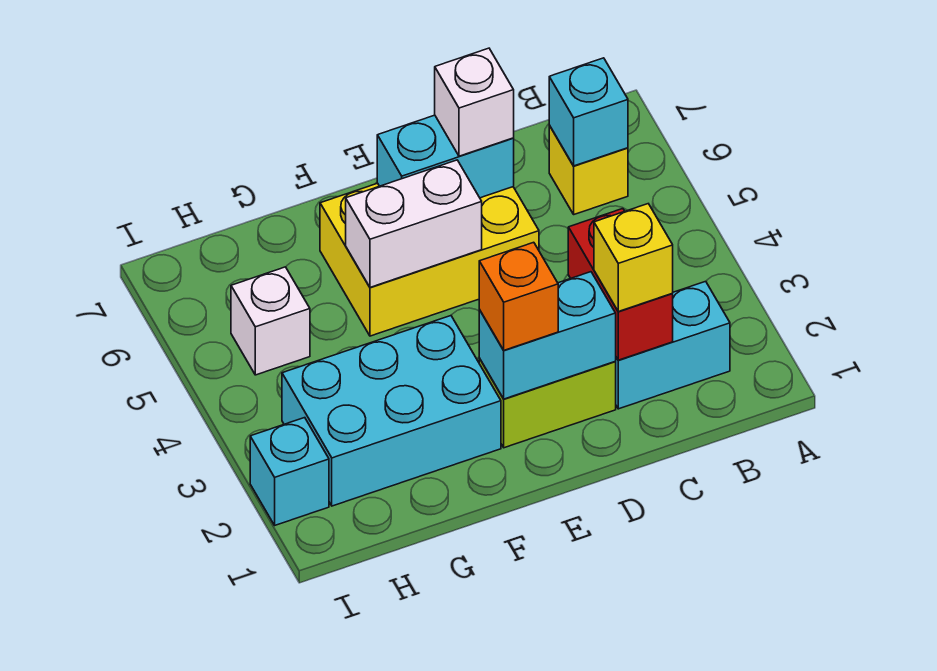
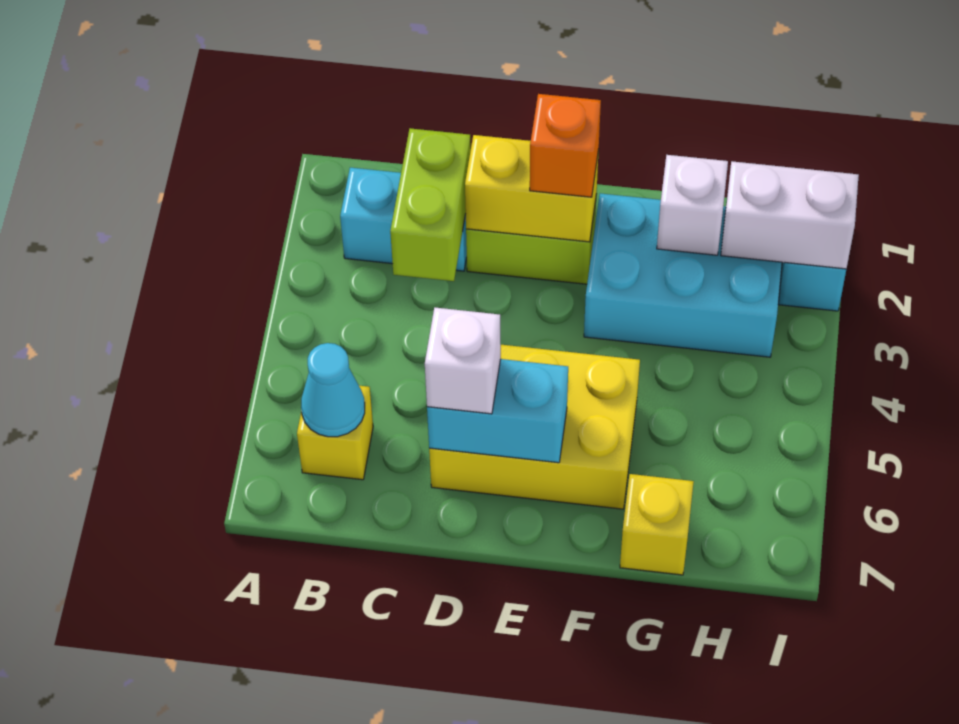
cyan 1x1 brick [549,58,628,166] -> cyan 1x1 cone [301,343,365,437]
red 1x2 brick [568,209,673,360] -> lime 1x2 brick [390,128,471,281]
yellow 1x1 brick [594,204,673,312] -> yellow 1x1 brick moved to [620,474,694,575]
cyan 1x2 brick [479,272,616,399] -> yellow 1x2 brick [465,135,599,242]
white 1x2 brick [346,160,482,287] -> white 1x2 brick moved to [721,161,859,269]
white 1x1 brick [231,267,310,375] -> white 1x1 brick moved to [657,155,728,255]

